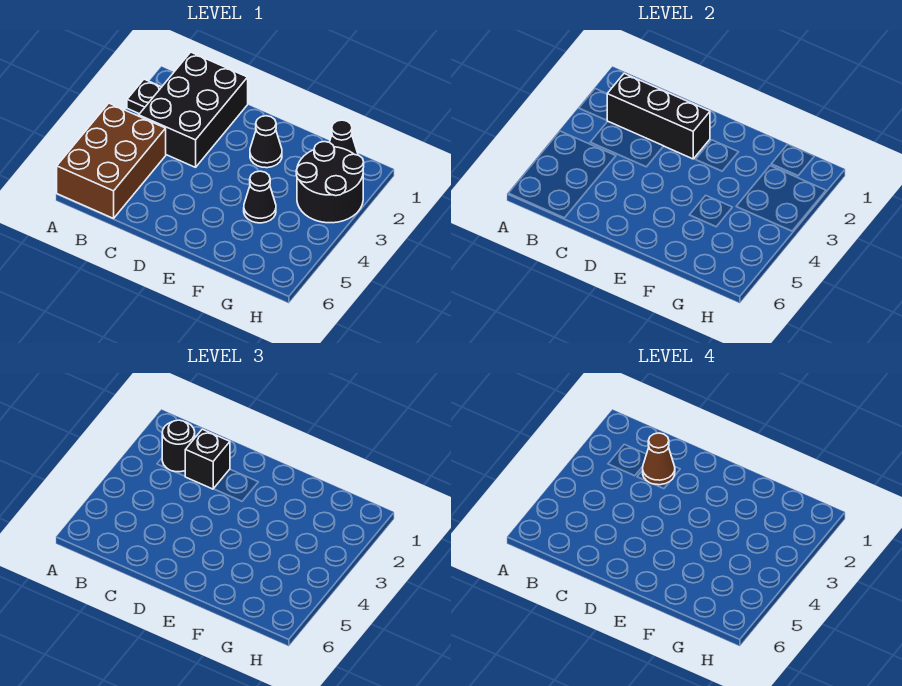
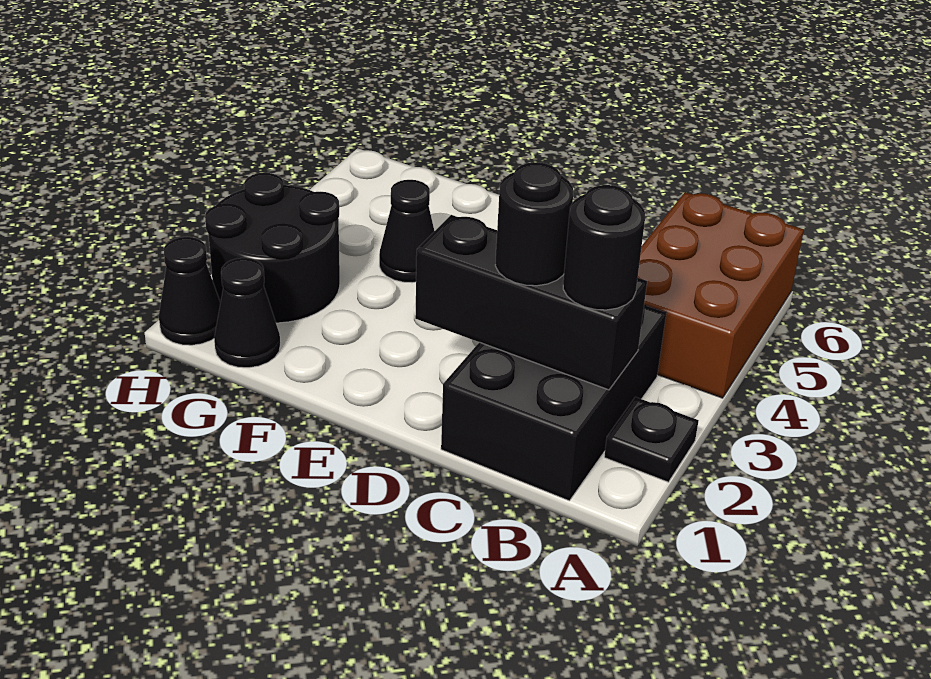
black 1x1 brick [185,429,230,489] -> black 1x1 round brick [495,162,573,286]
brown 1x1 cone [643,433,675,485] -> none
black 1x1 cone [250,116,282,168] -> black 1x1 cone moved to [159,237,220,345]

